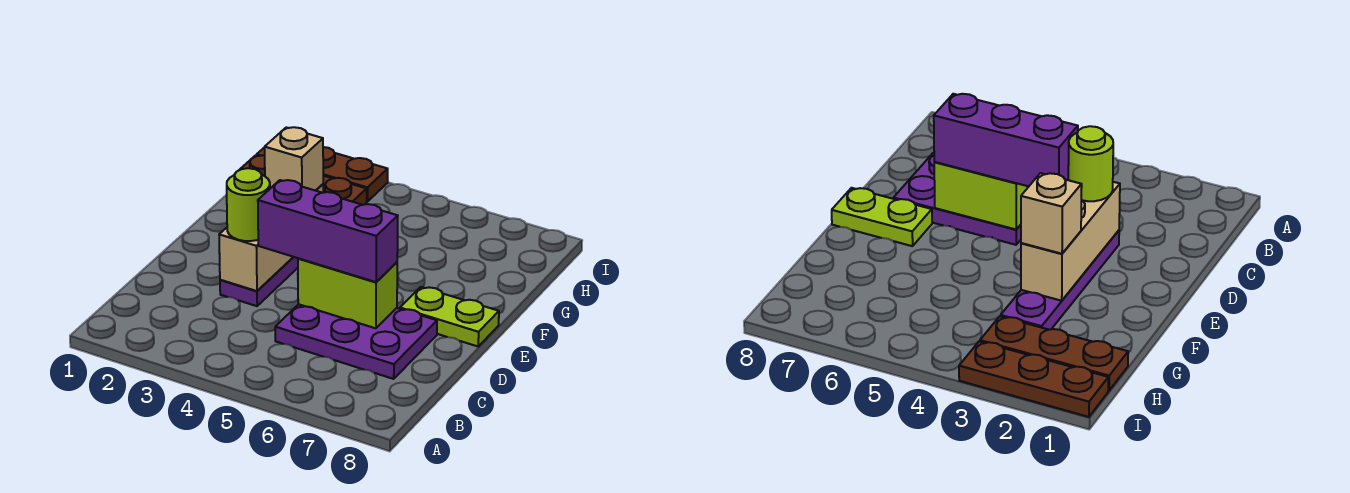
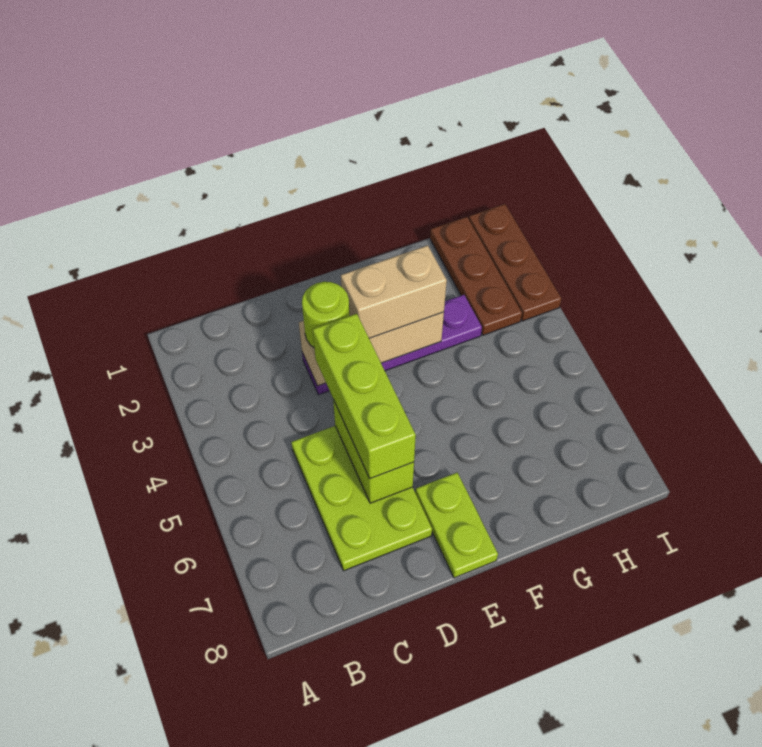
purple 2x3 plate [275,304,437,379] -> lime 2x3 plate [291,426,432,571]
purple 1x3 brick [258,180,398,282] -> lime 1x3 brick [313,314,416,479]
tan 1x1 brick [265,127,323,191] -> tan 1x2 brick [341,245,447,338]

